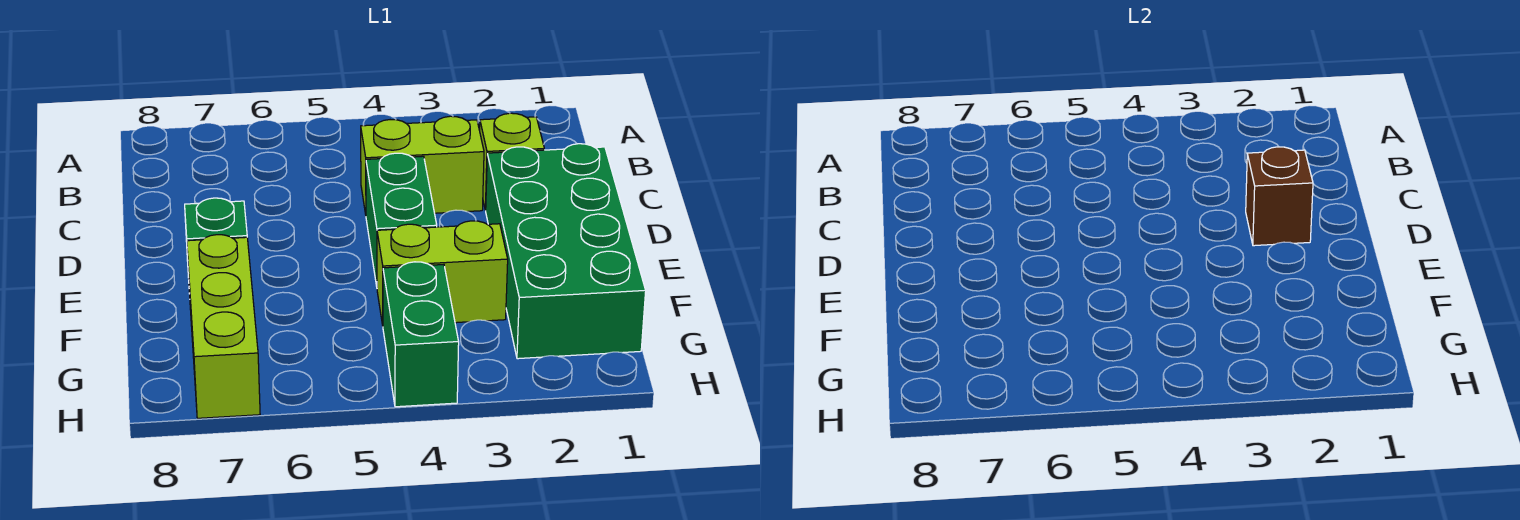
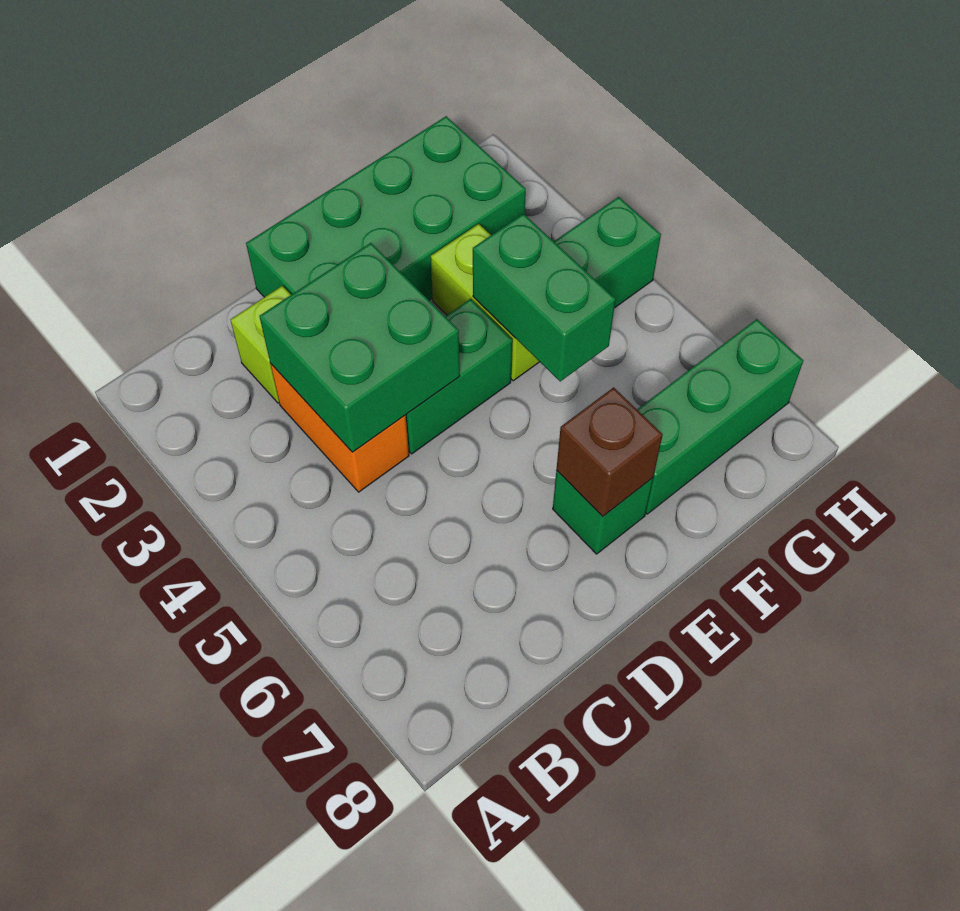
lime 1x2 brick [361,116,484,214] -> orange 1x2 brick [270,363,409,492]
none -> green 2x2 brick [259,243,460,452]
brown 1x1 brick [1246,147,1313,246] -> brown 1x1 brick moved to [556,387,663,516]
none -> green 1x2 brick [473,214,615,381]
lime 1x3 brick [187,235,260,418] -> green 1x3 brick [637,319,803,514]

